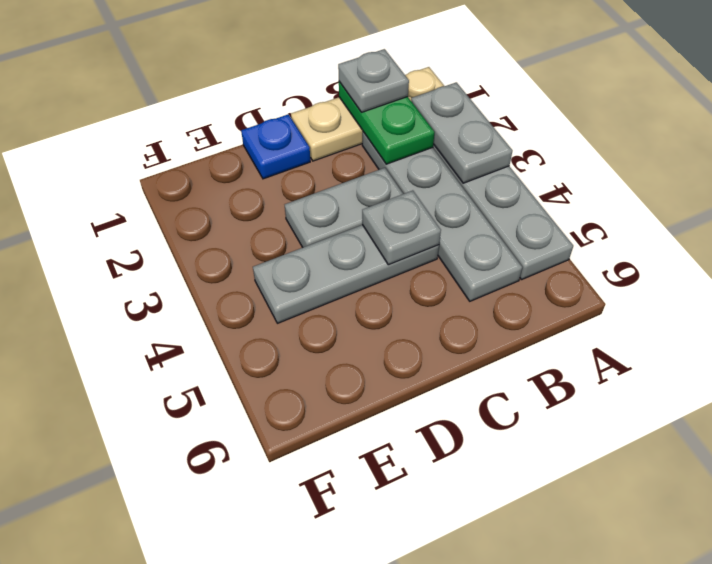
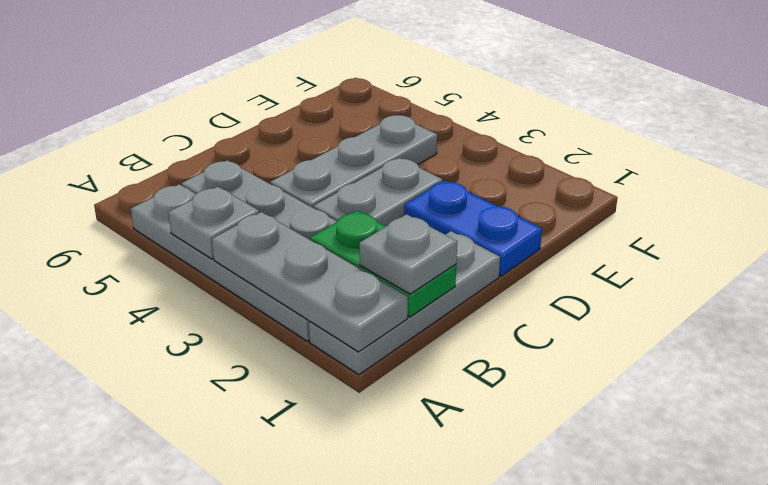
tan 1x3 plate [291,67,444,161] -> grey 1x3 plate [309,231,500,375]
grey 1x2 plate [411,82,512,183] -> grey 1x3 plate [212,212,408,352]
grey 1x1 plate [362,191,441,265] -> grey 1x1 plate moved to [168,187,259,259]
blue 1x1 plate [241,114,310,179] -> blue 1x2 plate [404,181,542,276]

